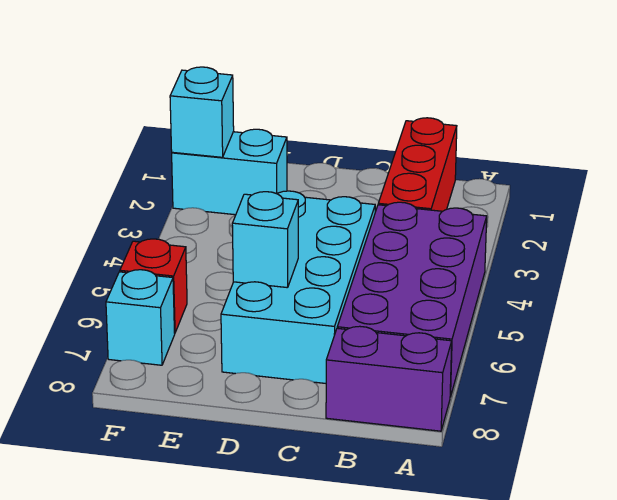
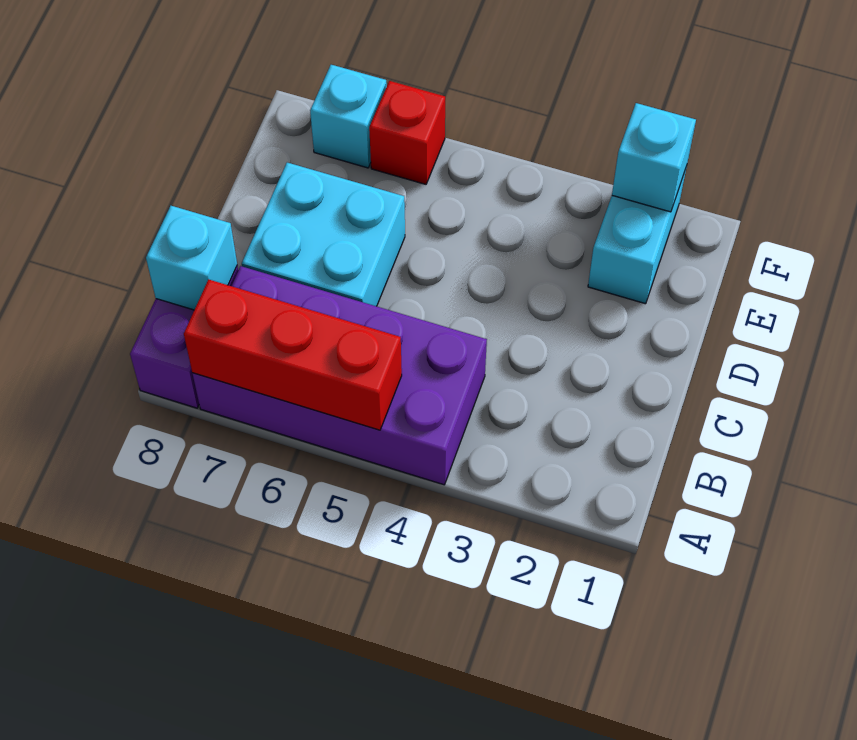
red 1x3 brick [378,118,457,211] -> red 1x3 brick moved to [184,280,402,430]
cyan 2x4 brick [221,191,375,383] -> cyan 2x2 brick [242,163,405,306]
cyan 1x1 brick [232,192,298,288] -> cyan 1x1 brick moved to [146,206,237,310]

